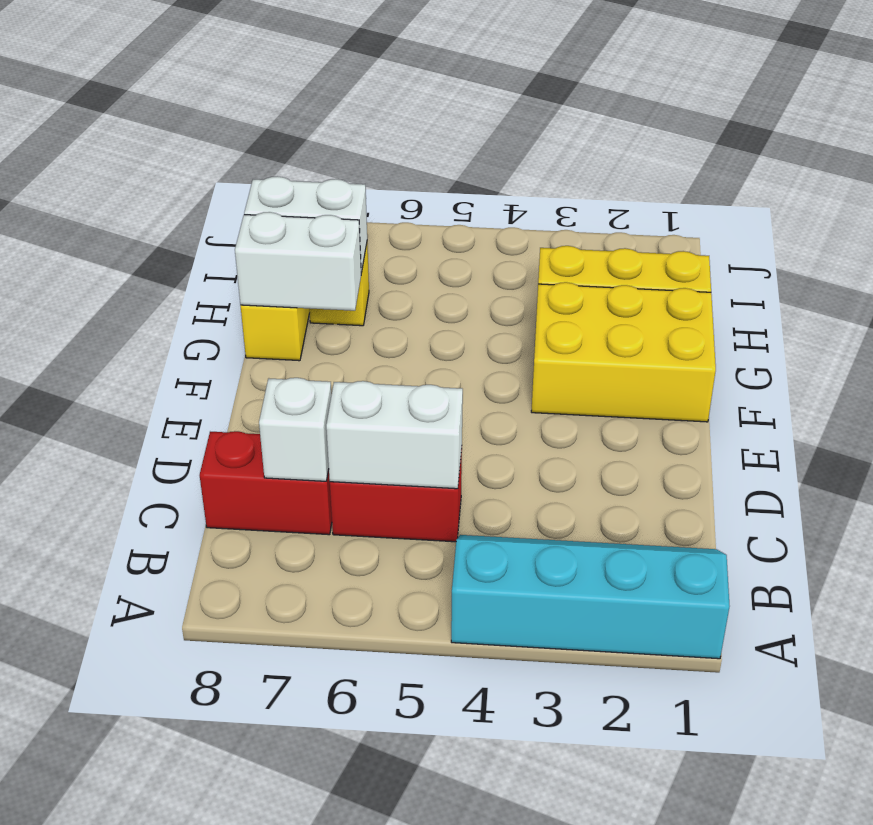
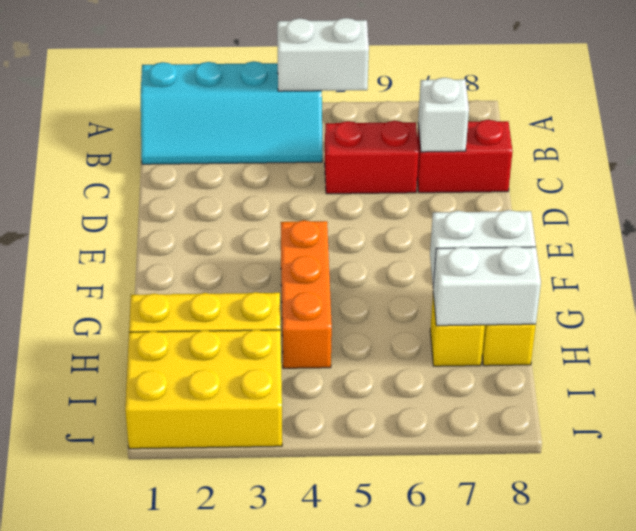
white 1x2 brick [326,381,463,489] -> white 1x2 brick moved to [277,18,369,91]
yellow 2x3 brick [531,282,716,422] -> yellow 2x3 brick moved to [125,330,282,449]
none -> orange 1x3 brick [281,220,332,368]

